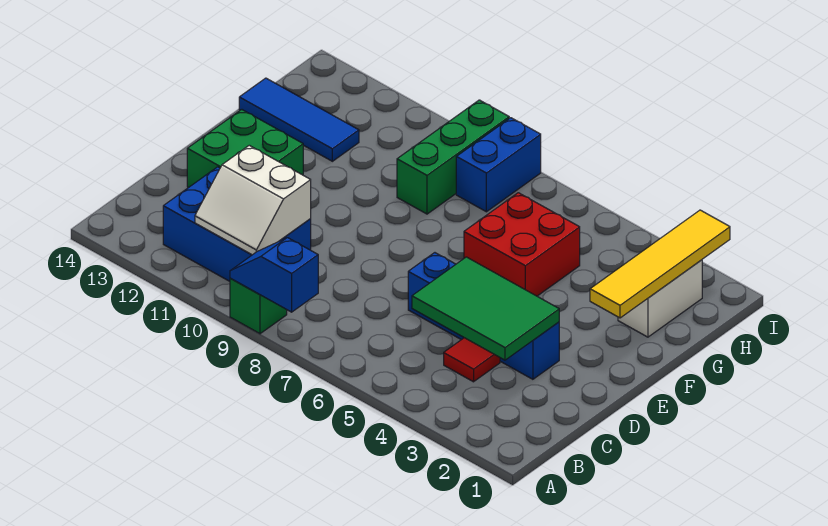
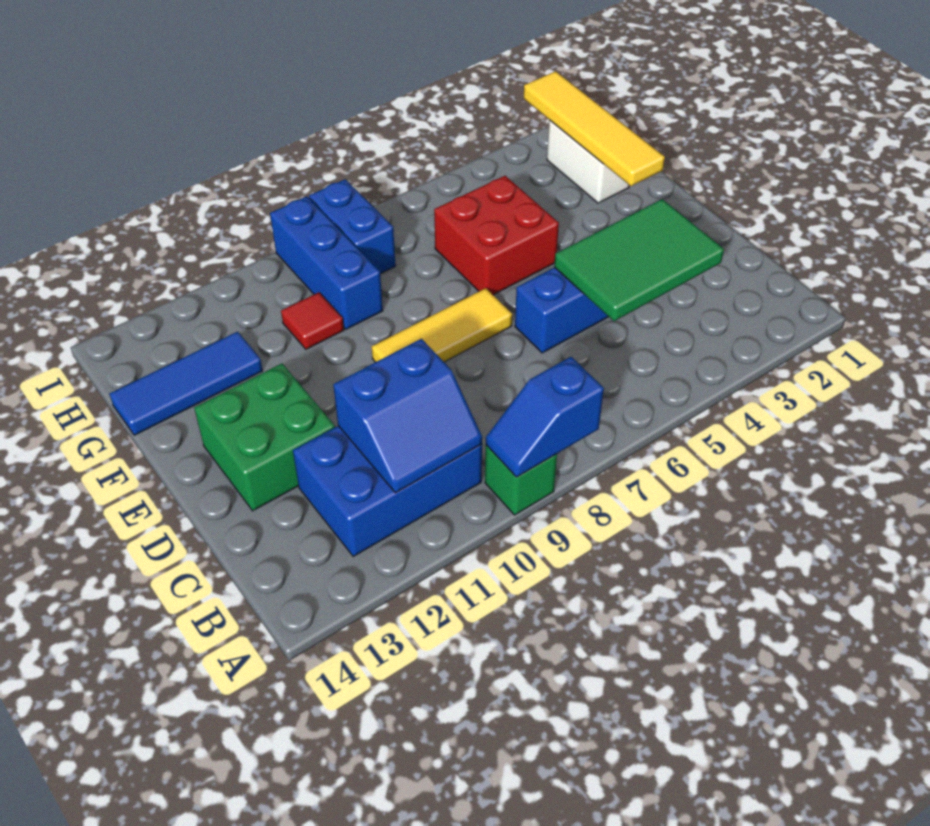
white 2x2 slope [195,145,311,255] -> blue 2x2 slope [333,339,482,493]
red 1x1 tile [444,338,500,382] -> red 1x1 tile moved to [281,292,344,349]
none -> yellow 1x3 tile [372,288,512,362]
green 1x3 brick [397,100,509,214] -> blue 1x3 brick [270,197,383,329]

